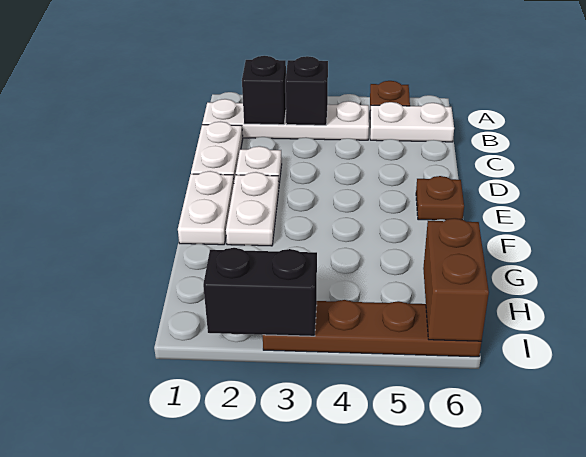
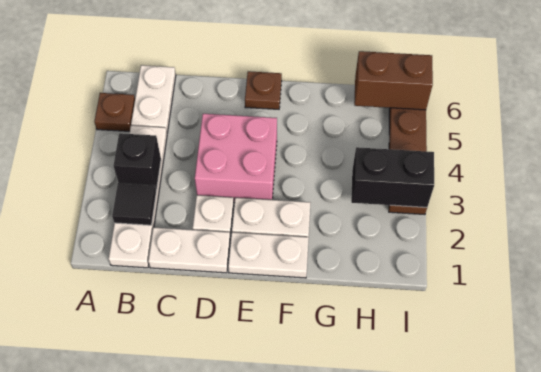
black 1x1 brick [242,56,286,125] -> black 1x1 tile [112,183,156,225]
none -> pink 2x2 brick [195,114,277,203]
black 1x2 brick [203,248,317,336] -> black 1x2 brick turned to [351,147,434,207]

